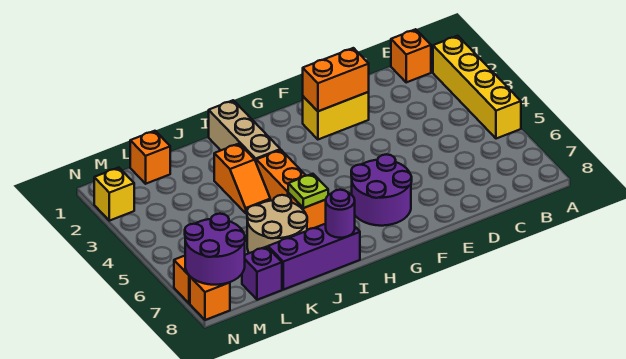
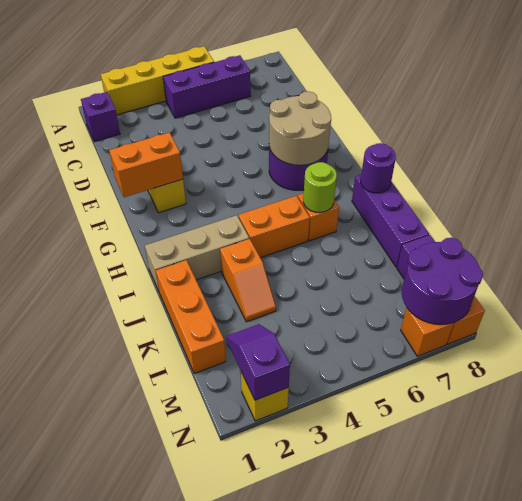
orange 1x1 brick [391,29,431,82] -> purple 1x1 brick [81,92,120,142]
none -> purple 1x3 brick [163,55,251,118]
orange 1x2 brick [303,48,369,111] -> orange 1x2 brick turned to [109,132,183,197]
lime 1x1 plate [288,174,328,208] -> lime 1x1 round brick [303,162,337,213]
orange 1x2 slope [214,144,270,213] -> orange 1x2 slope turned to [220,239,276,322]
tan 2x2 round brick [247,195,307,253] -> tan 2x2 round brick moved to [269,91,331,165]
orange 1x1 brick [130,131,170,184] -> orange 1x3 brick [156,260,226,374]
none -> purple 1x2 slope [226,324,290,400]

